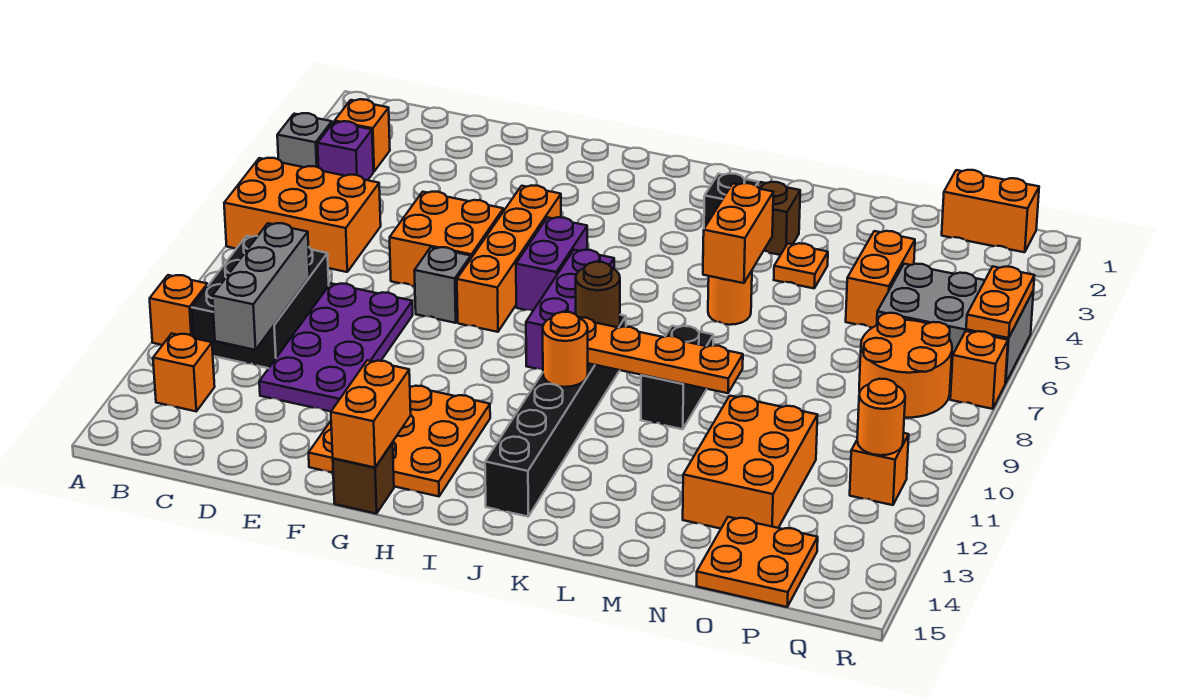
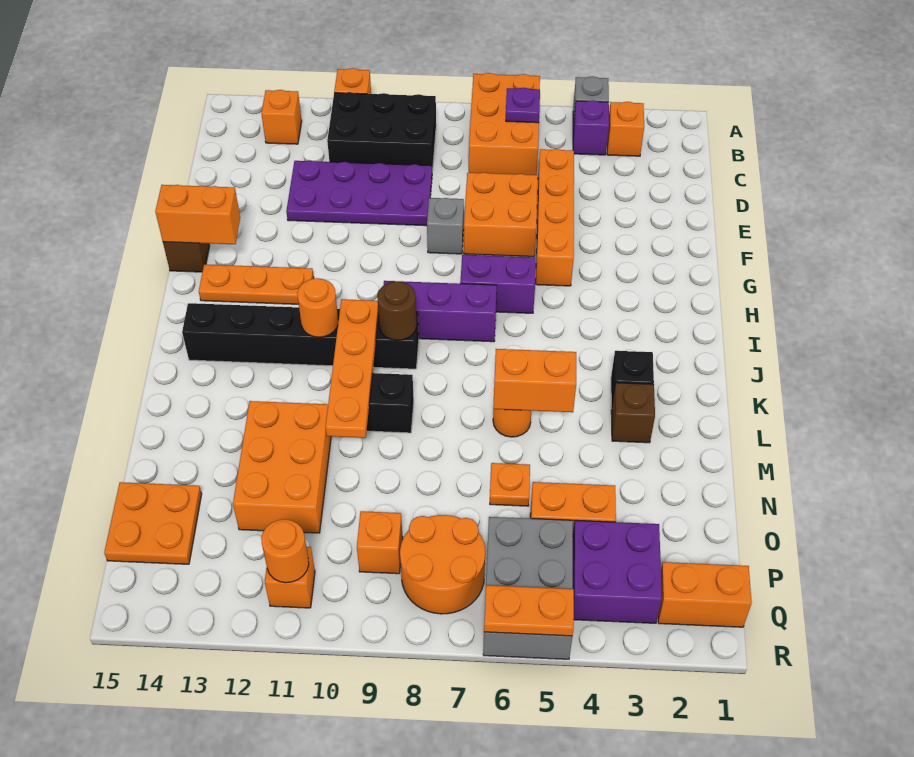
none -> purple 1x1 plate [506,88,540,123]
grey 1x3 brick [212,223,310,350] -> none
orange 3x3 plate [309,386,490,496] -> orange 1x3 plate [199,264,314,304]
orange 1x4 brick [457,185,561,332] -> orange 1x4 brick turned to [536,149,574,286]
orange 1x1 plate [774,243,828,288] -> orange 1x1 plate moved to [490,463,530,506]
orange 2x3 brick [683,396,818,529] -> orange 2x3 brick turned to [233,401,331,533]
orange 1x2 brick [942,170,1039,252] -> orange 1x2 brick turned to [658,562,752,627]
none -> purple 2x2 brick [573,520,662,623]
orange 1x1 brick [950,331,1008,409] -> orange 1x1 brick moved to [357,511,403,574]

